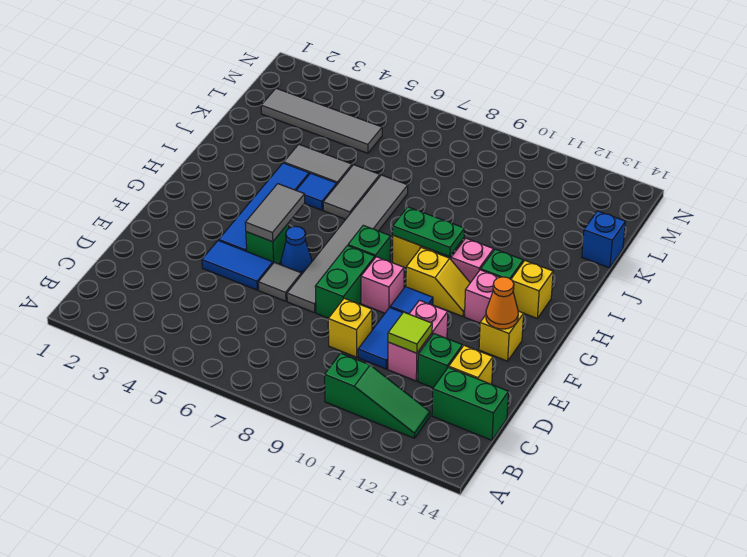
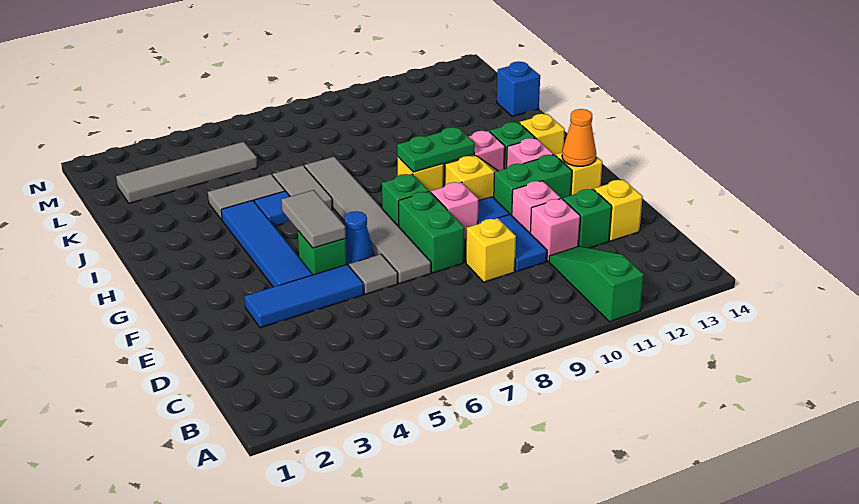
green 1x3 slope [325,353,430,438] -> green 1x3 slope turned to [549,246,644,322]
green 1x2 brick [432,367,508,440] -> green 1x2 brick moved to [494,155,572,215]
lime 1x1 tile [388,312,432,353] -> none
blue 1x2 tile [202,240,273,290] -> blue 1x3 tile [245,264,364,328]

